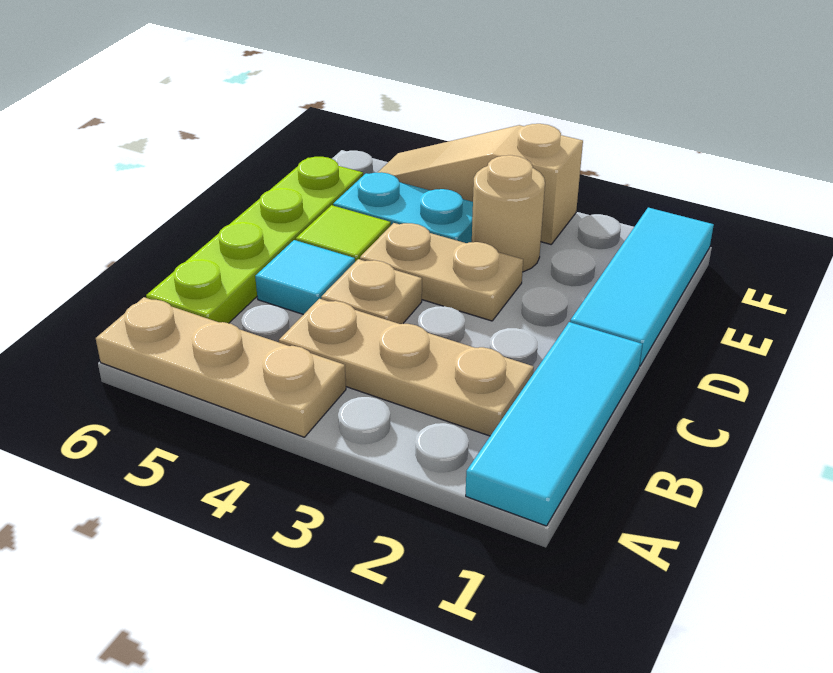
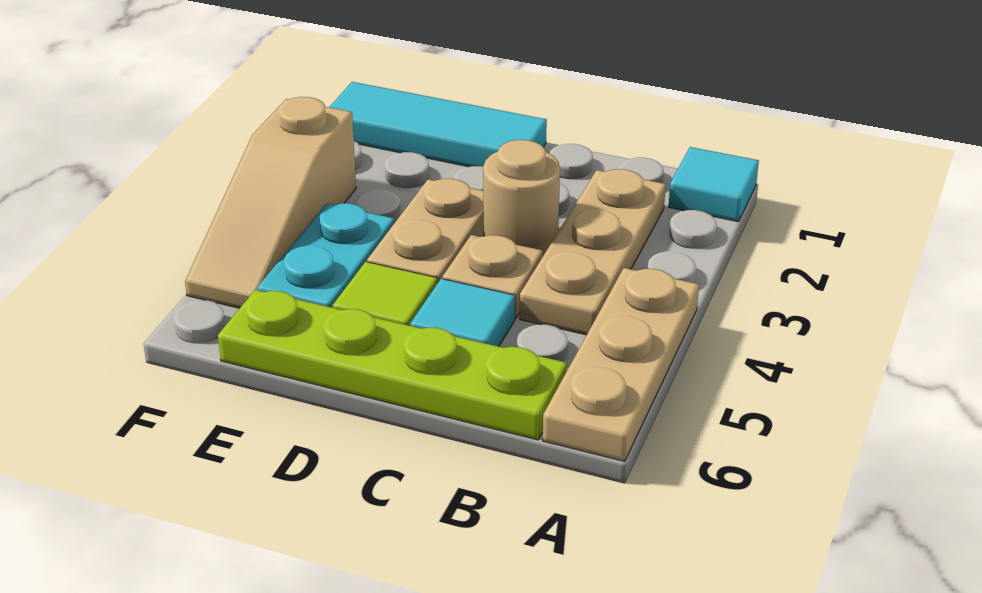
cyan 1x3 tile [466,322,642,526] -> cyan 1x1 tile [669,147,759,222]
tan 1x1 round brick [472,155,545,272] -> tan 1x1 round brick moved to [483,140,560,256]

